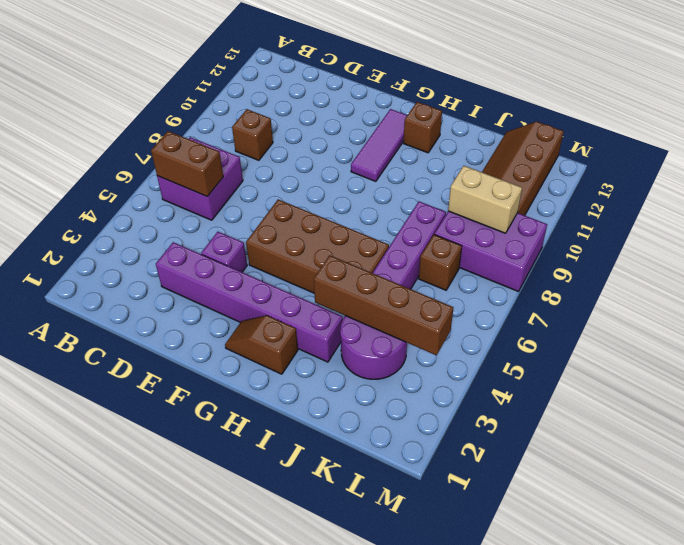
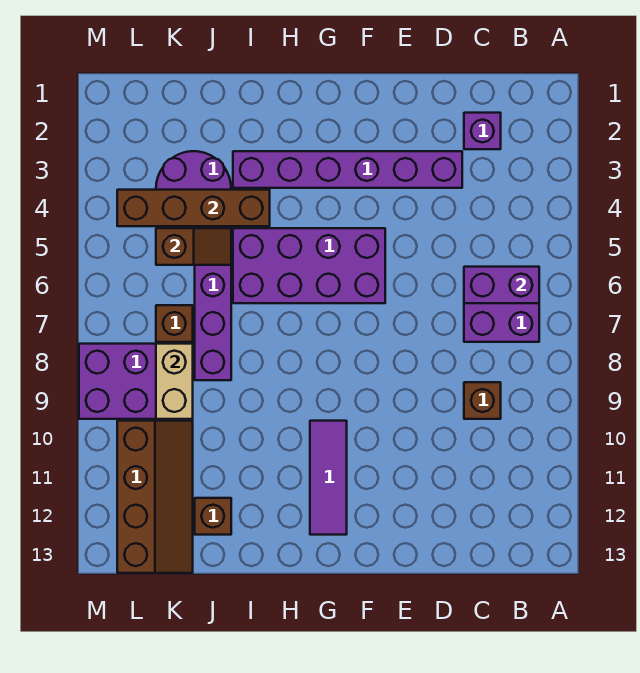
brown 1x2 brick [151,131,223,197] -> purple 1x2 brick [464,267,539,303]
purple 1x1 brick [201,232,247,272] -> purple 1x1 brick moved to [464,113,501,149]
brown 2x4 brick [246,199,389,293] -> purple 2x4 brick [233,228,385,303]
brown 1x2 slope [225,315,298,374] -> brown 1x2 slope moved to [156,228,231,265]
brown 1x1 brick [404,102,442,153] -> brown 1x1 brick moved to [195,498,231,535]
tan 1x2 brick [448,166,522,233] -> tan 1x2 brick turned to [156,344,193,419]

